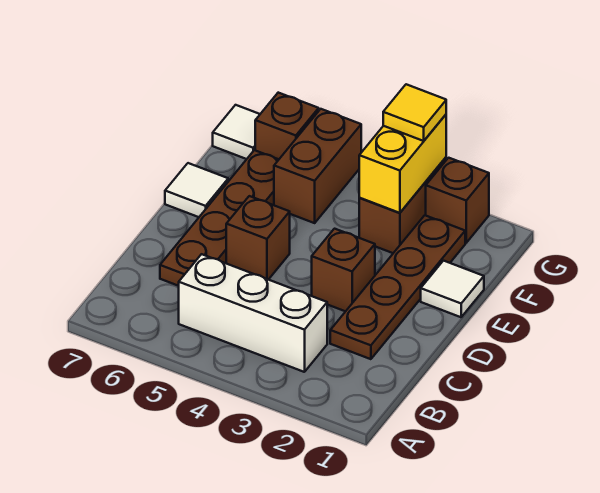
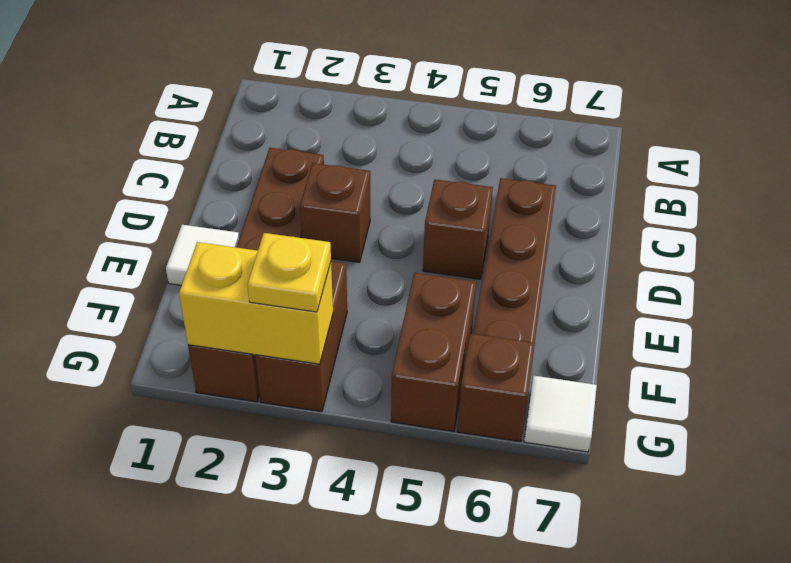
white 1x3 brick [179,254,327,372] -> none
white 1x1 tile [165,163,228,217] -> none
yellow 1x2 brick [359,115,446,213] -> yellow 1x2 brick turned to [179,242,333,364]
yellow 1x1 tile [383,84,446,141] -> yellow 1x1 plate [247,233,331,312]

